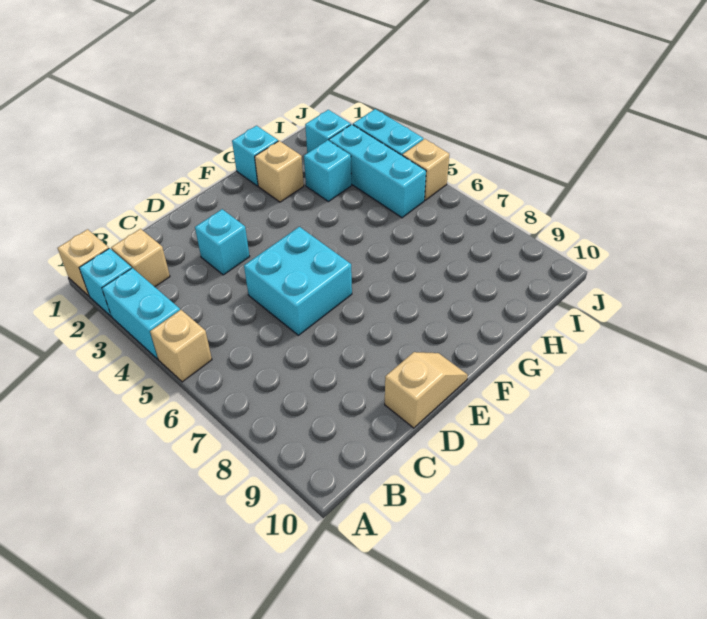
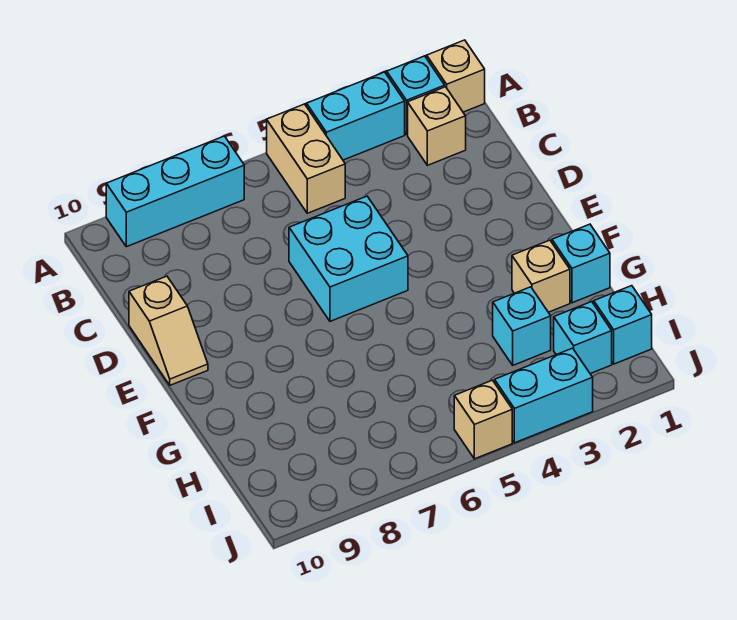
tan 1x1 brick [150,310,212,382] -> tan 1x2 brick [267,104,345,213]
cyan 1x1 brick [195,209,250,275] -> cyan 1x1 brick moved to [594,286,652,364]
cyan 1x3 brick [329,124,426,218] -> cyan 1x3 brick moved to [106,136,244,247]

